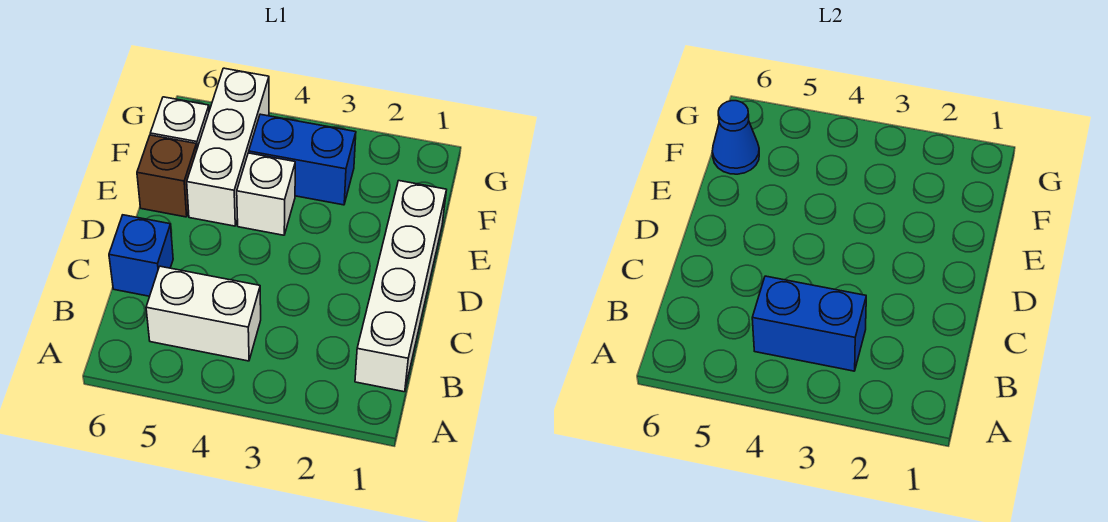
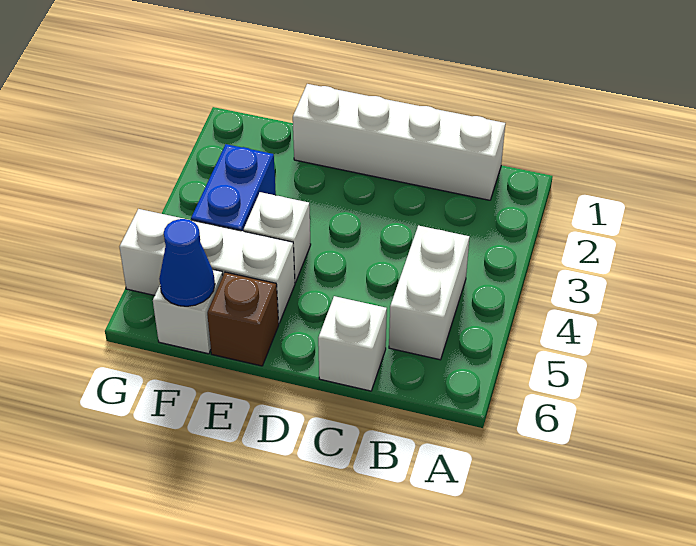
blue 1x2 brick [752,276,866,371] -> none
blue 1x1 brick [109,215,173,296] -> white 1x1 brick [318,296,387,391]

